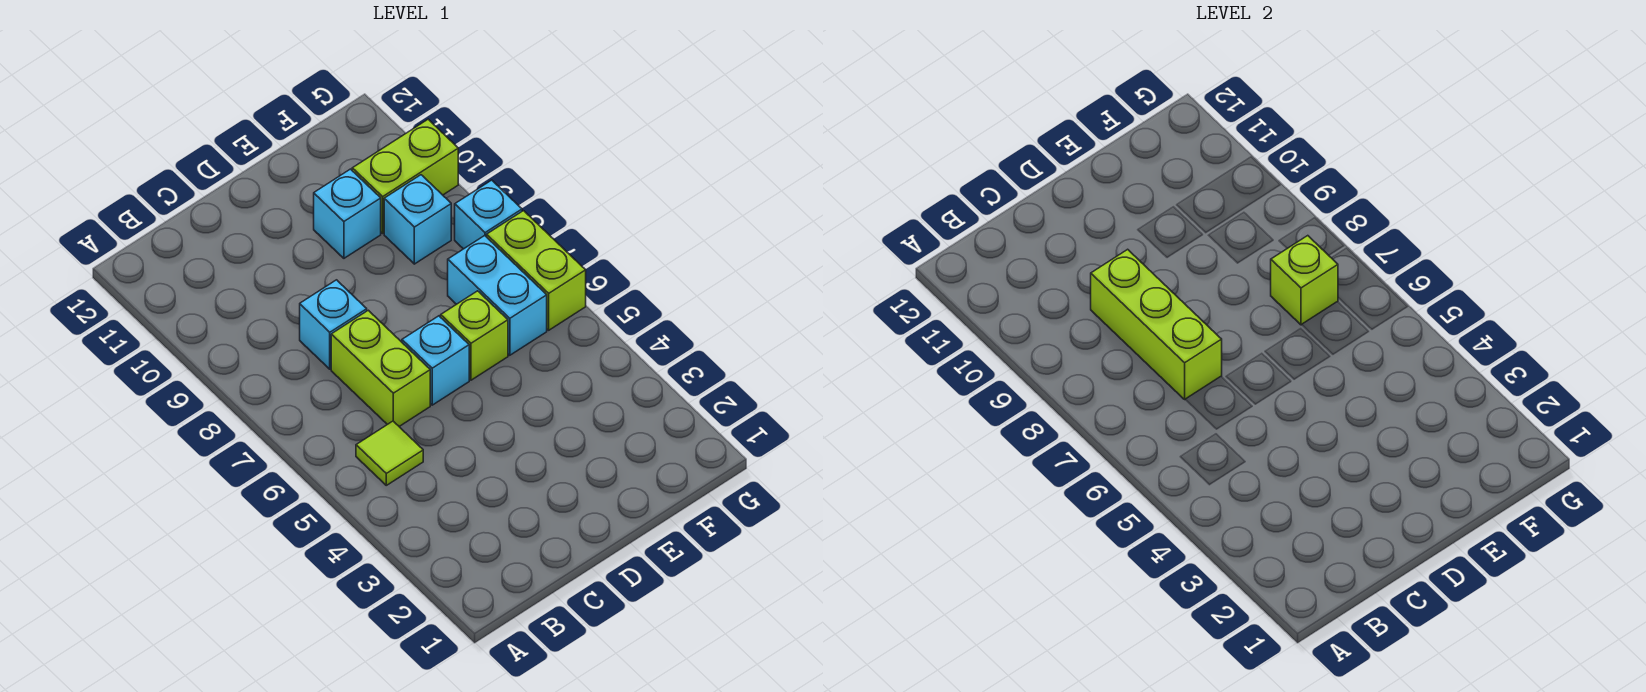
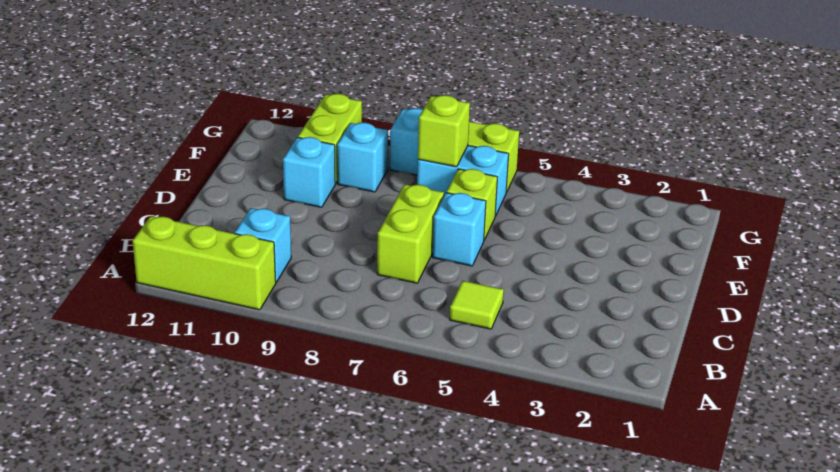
lime 1x2 brick [331,310,430,426] -> lime 1x2 brick turned to [377,184,444,283]
lime 1x3 brick [1091,249,1222,399] -> lime 1x3 brick moved to [133,216,276,310]
cyan 1x1 brick [300,280,367,369] -> cyan 1x1 brick moved to [235,208,291,282]

